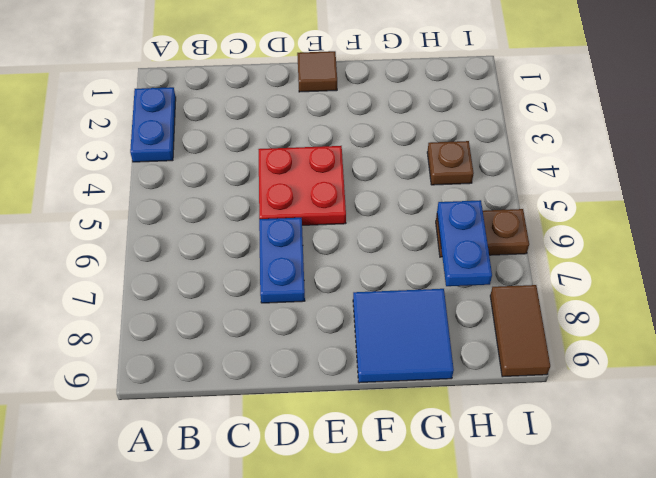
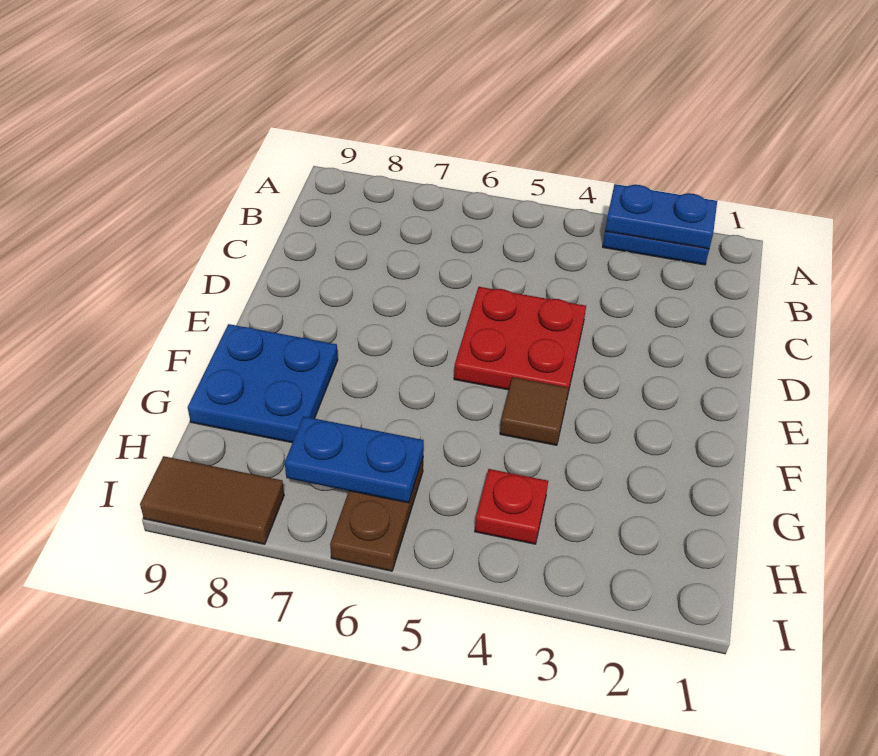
blue 1x2 plate [259,218,305,303] -> blue 1x2 plate moved to [605,184,717,249]
brown 1x1 tile [297,51,337,92] -> brown 1x1 tile moved to [500,377,568,445]
blue 2x2 tile [353,289,454,383] -> blue 2x2 plate [188,324,338,443]
brown 1x1 plate [427,141,474,185] -> red 1x1 plate [475,469,548,544]

